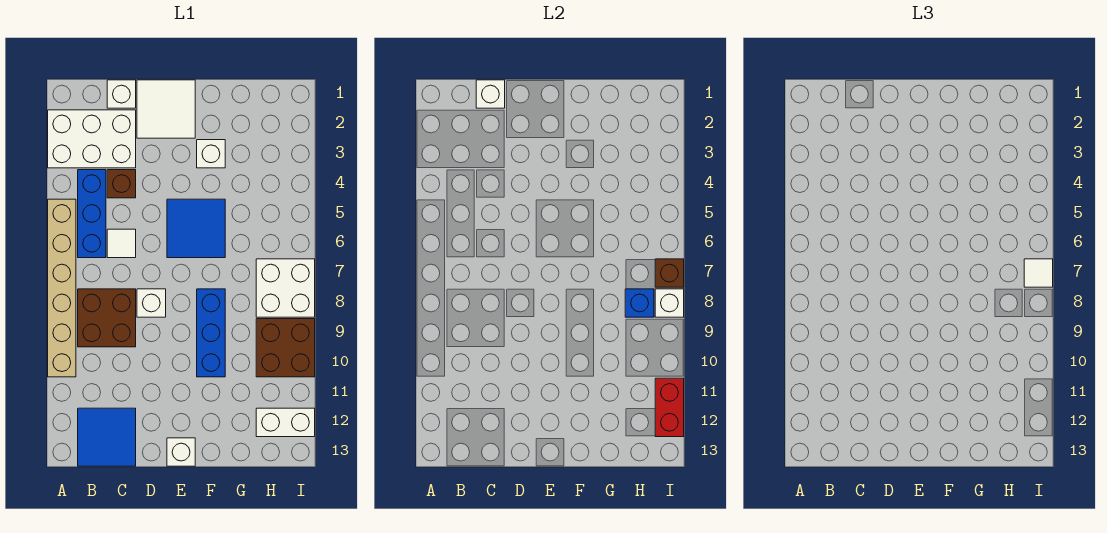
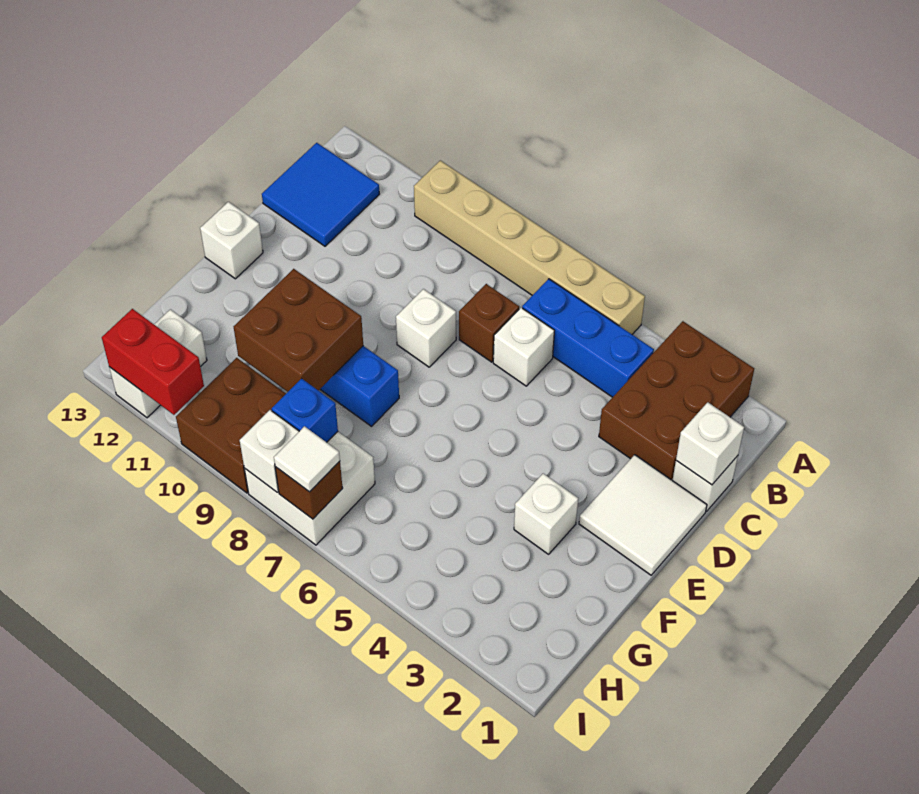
white 2x3 brick [48,110,136,168] -> brown 2x3 brick [599,321,754,480]
brown 2x2 brick [78,289,136,347] -> brown 2x2 brick moved to [233,269,363,392]
brown 1x1 brick [107,170,136,198] -> brown 1x1 brick moved to [459,284,519,362]
white 1x1 tile [107,229,136,258] -> white 1x1 brick [493,308,554,386]
blue 2x2 tile [167,199,225,258] -> none

